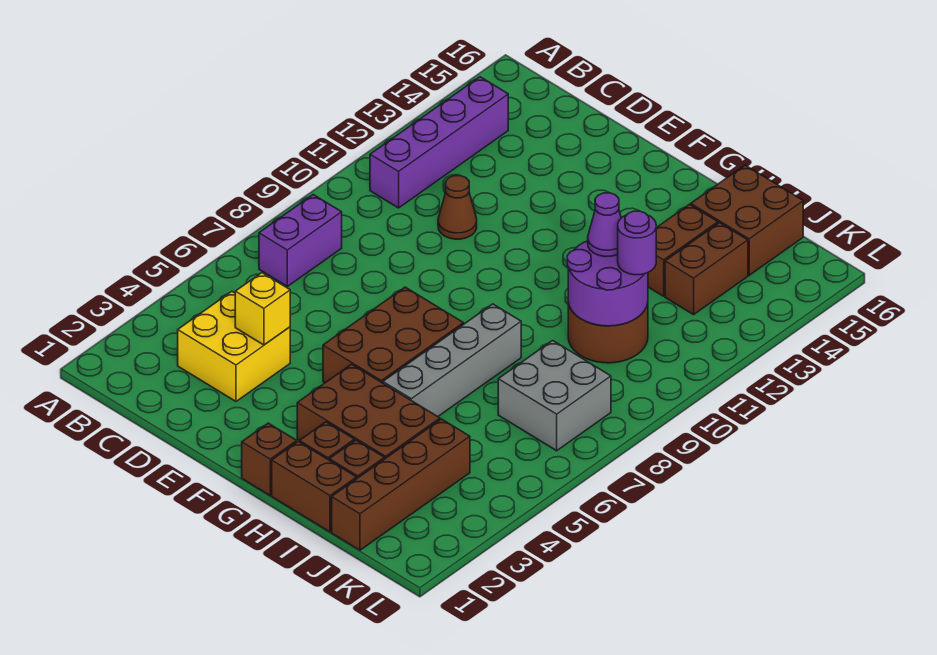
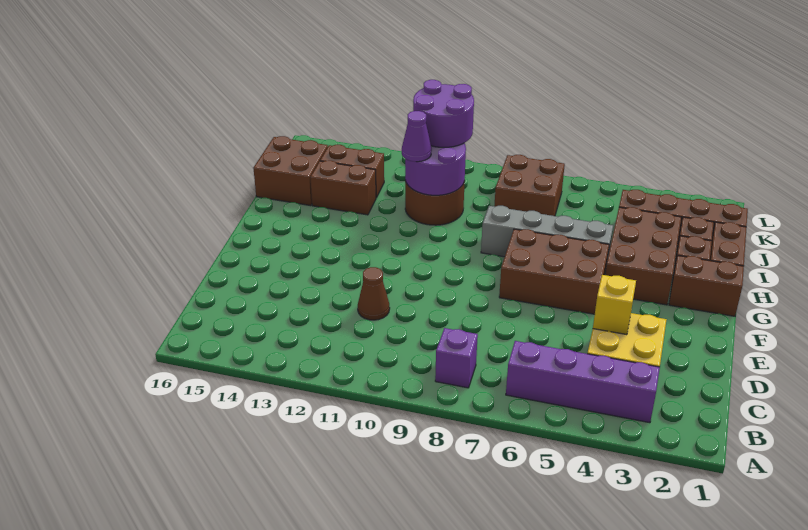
purple 1x2 brick [259,195,342,286] -> purple 1x1 brick [435,328,478,388]
purple 1x4 brick [370,77,508,208] -> purple 1x4 brick moved to [506,341,660,423]
brown 1x1 brick [242,423,297,495] -> brown 1x2 brick [669,255,744,316]
grey 2x2 brick [498,341,611,451] -> brown 2x2 brick [494,155,565,216]
purple 1x1 round brick [618,211,656,275] -> purple 2x2 round brick [413,80,474,147]

